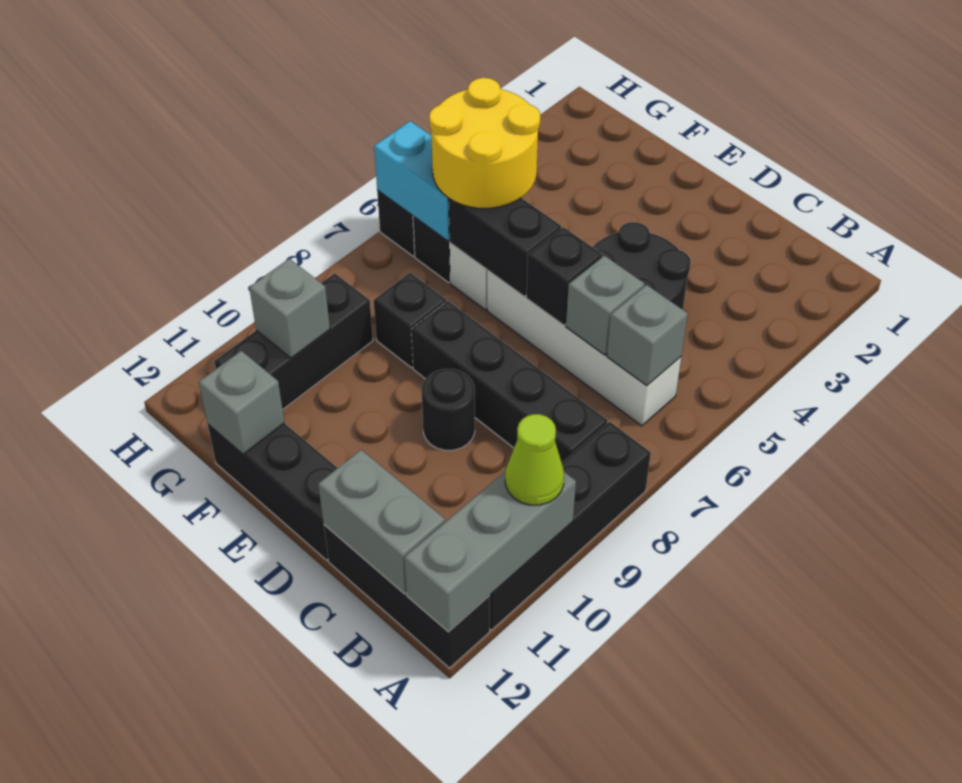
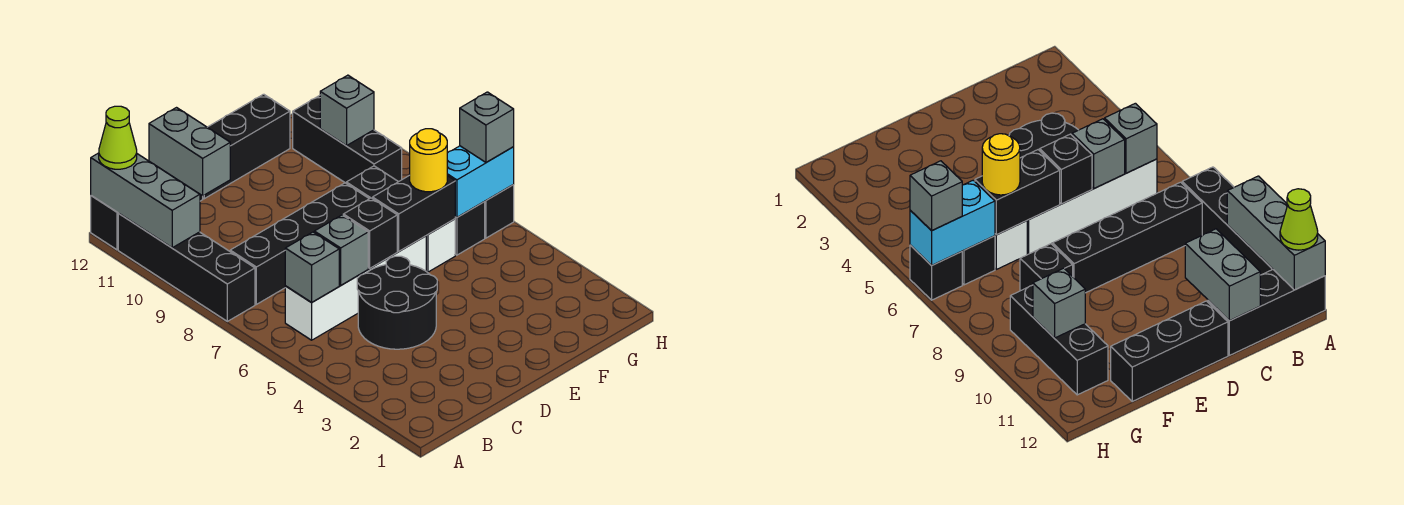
lime 1x1 cone [505,414,564,505] -> lime 1x1 cone moved to [99,106,137,169]
grey 1x2 brick [318,450,445,594] -> grey 1x2 brick turned to [149,108,230,196]
black 1x1 round brick [422,369,475,450] -> none
yellow 2x2 round brick [429,78,540,209] -> yellow 1x1 round brick [410,129,447,192]
grey 1x1 brick [199,351,284,454] -> grey 1x1 brick moved to [460,92,514,162]

